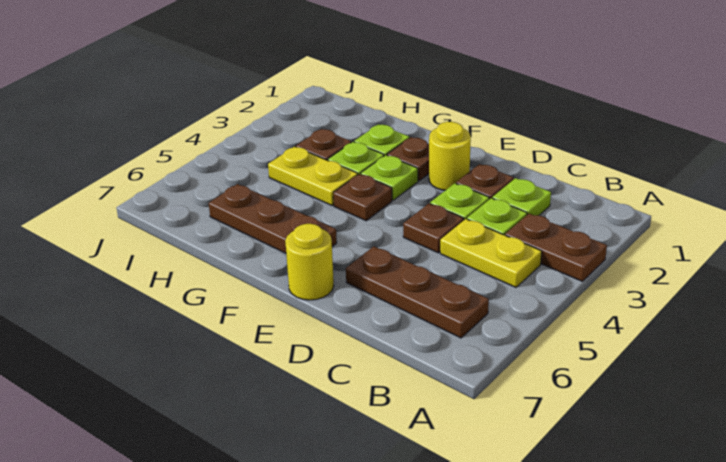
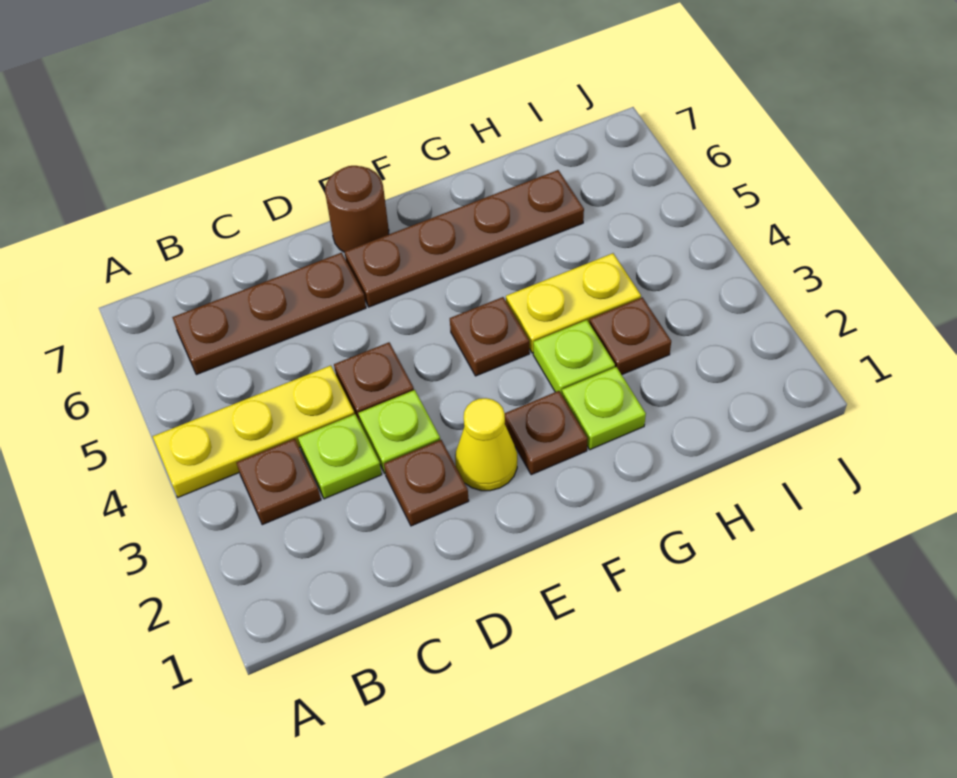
brown 1x2 plate [505,214,607,281] -> brown 1x1 plate [236,439,321,525]
yellow 1x2 plate [440,219,542,287] -> yellow 1x3 plate [153,366,355,497]
lime 1x1 plate [492,178,551,215] -> none
yellow 1x1 round brick [429,122,471,190] -> yellow 1x1 cone [455,398,517,491]
yellow 1x1 round brick [285,224,334,300] -> brown 1x1 round brick [325,166,389,252]
lime 1x1 plate [361,155,418,200] -> none
brown 1x3 plate [209,184,337,253] -> brown 1x4 plate [345,170,584,307]

